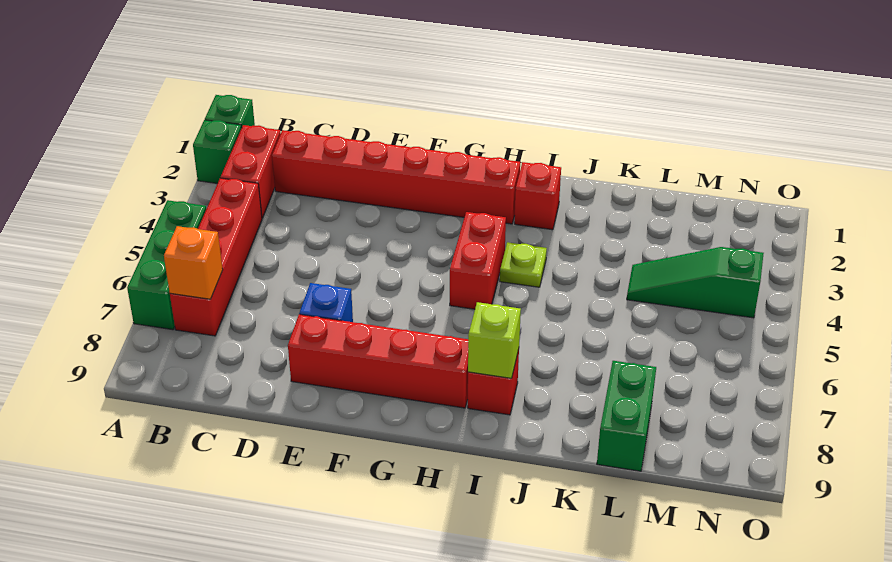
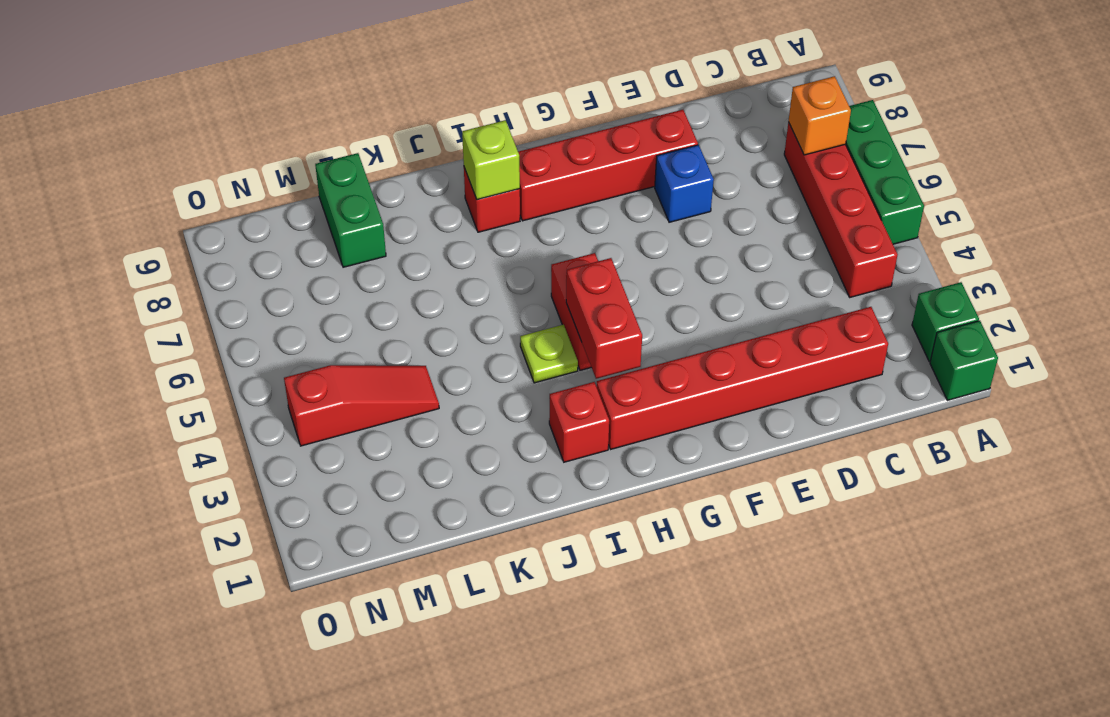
red 1x2 brick [221,125,281,218] -> red 1x2 brick moved to [566,258,642,379]
green 1x3 slope [627,247,764,318] -> red 1x3 slope [284,365,439,446]

